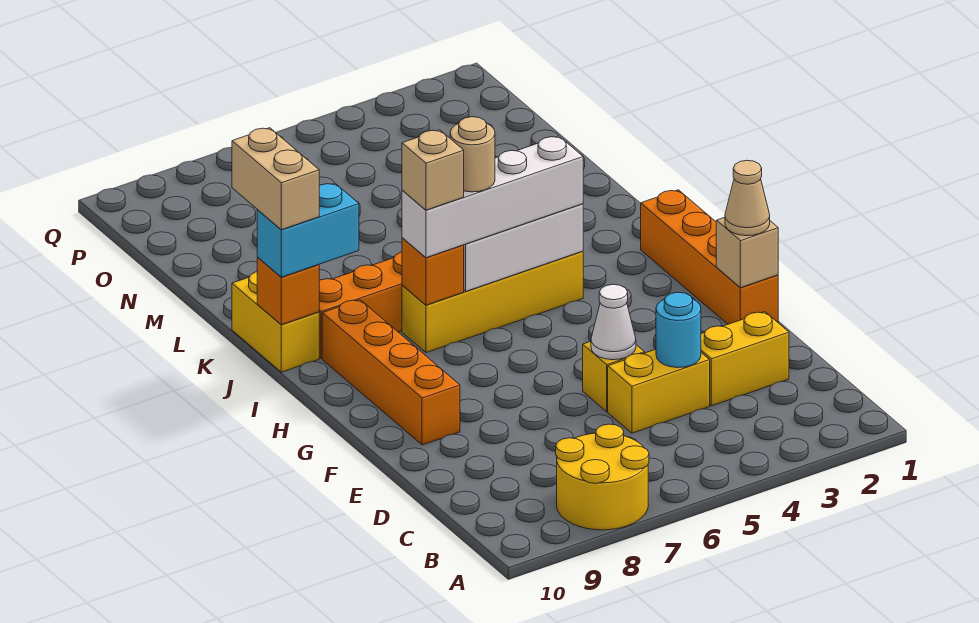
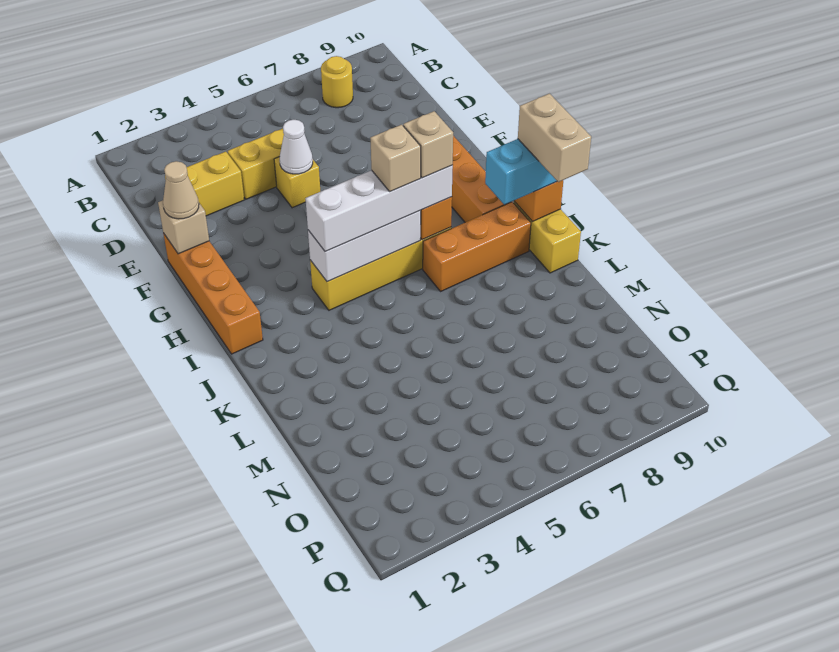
yellow 2x2 round brick [556,424,649,530] -> yellow 1x1 round brick [321,56,353,108]
cyan 1x1 round brick [656,292,701,368] -> none
tan 1x1 round brick [450,117,495,192] -> tan 1x1 brick [370,125,421,192]

